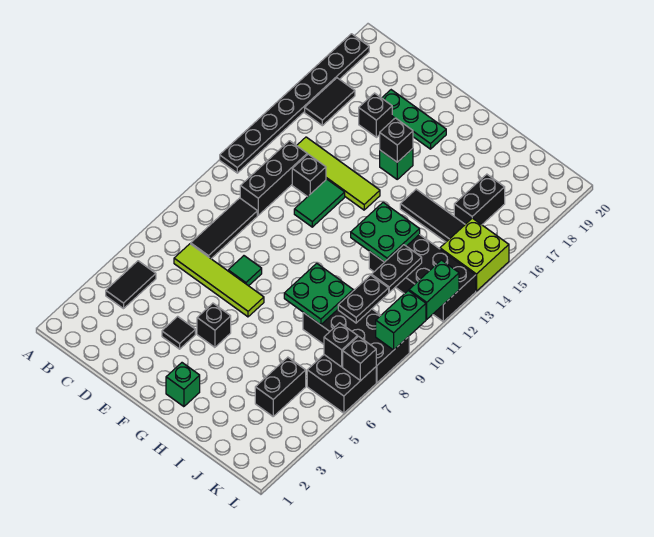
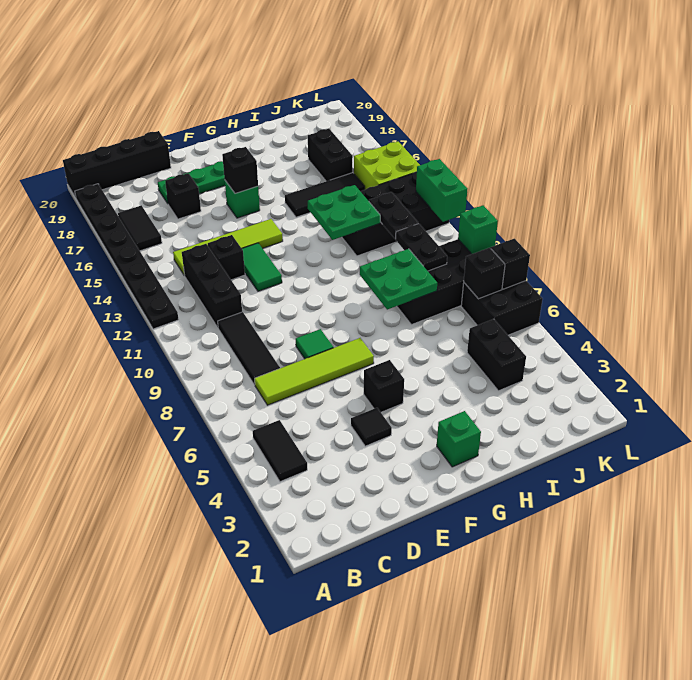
none -> black 1x4 brick [63,131,171,197]
green 1x2 brick [376,291,426,350] -> green 1x1 brick [458,205,498,254]

